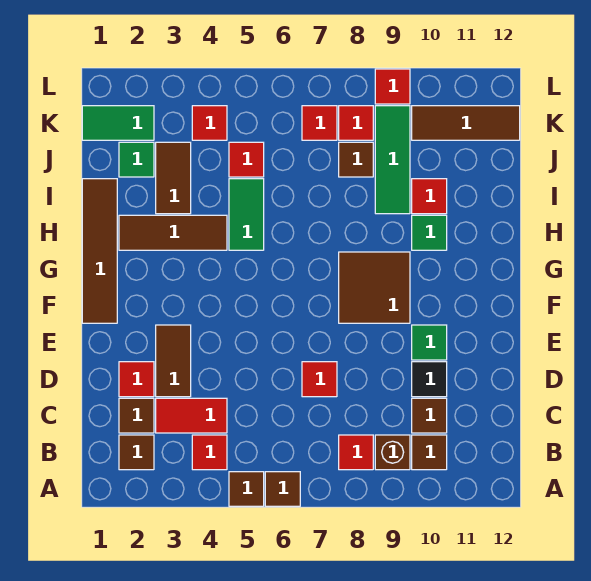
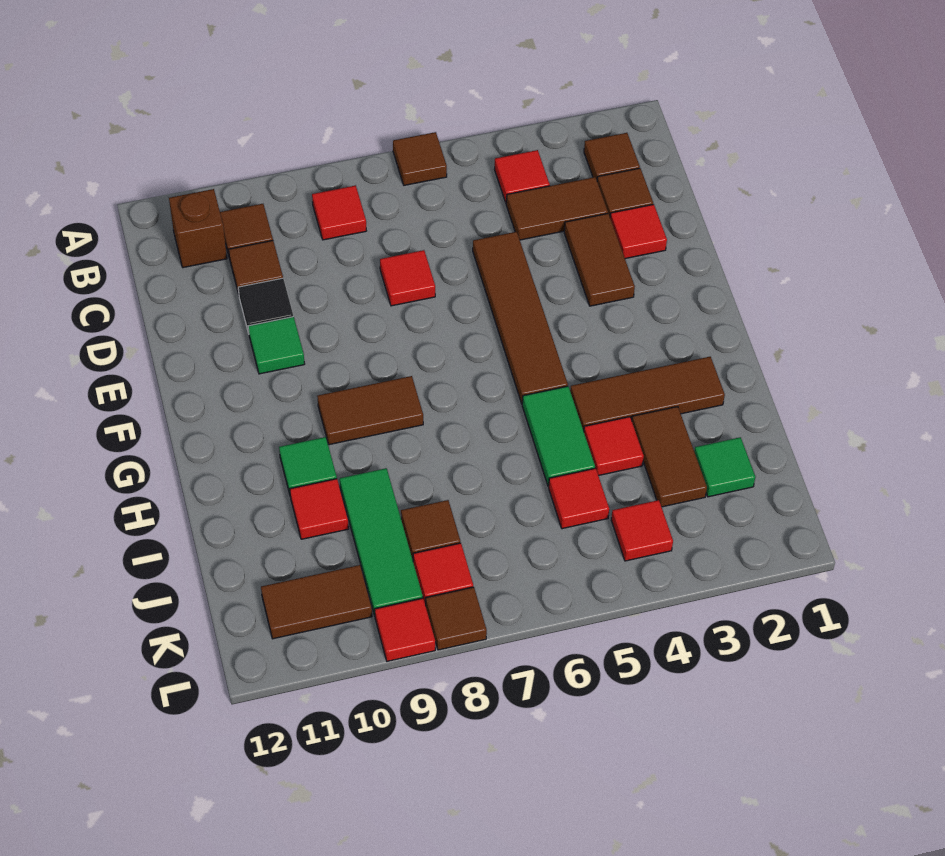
brown 1x1 tile [229,472,264,506] -> brown 1x1 tile moved to [426,587,487,650]
brown 1x1 brick [375,435,410,470] -> brown 1x1 brick moved to [169,189,227,268]
red 1x2 tile [156,398,227,433] -> brown 1x2 tile [506,177,608,240]
brown 1x4 tile [82,179,117,323] -> brown 1x4 tile moved to [473,232,568,403]
brown 2x2 tile [339,252,410,323] -> brown 1x2 tile [317,376,423,445]
green 1x2 tile [82,106,154,140] -> none
red 1x1 tile [302,106,337,140] -> red 1x1 tile moved to [584,417,644,476]
brown 1x3 tile [412,106,520,140] -> brown 1x2 tile [261,565,372,639]

